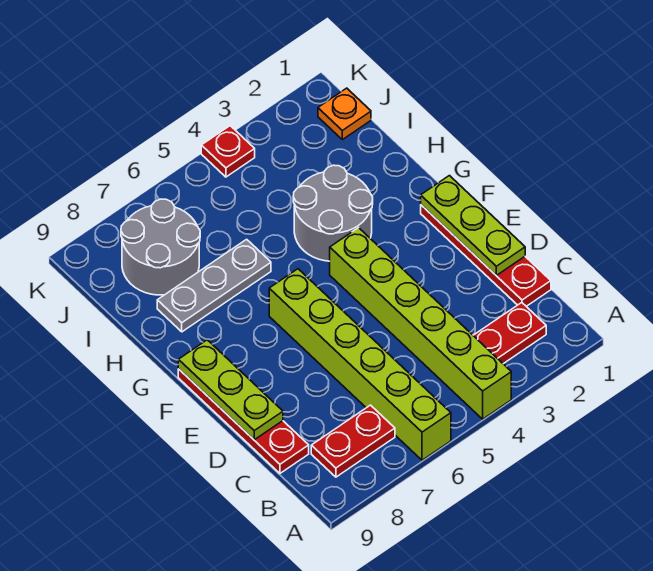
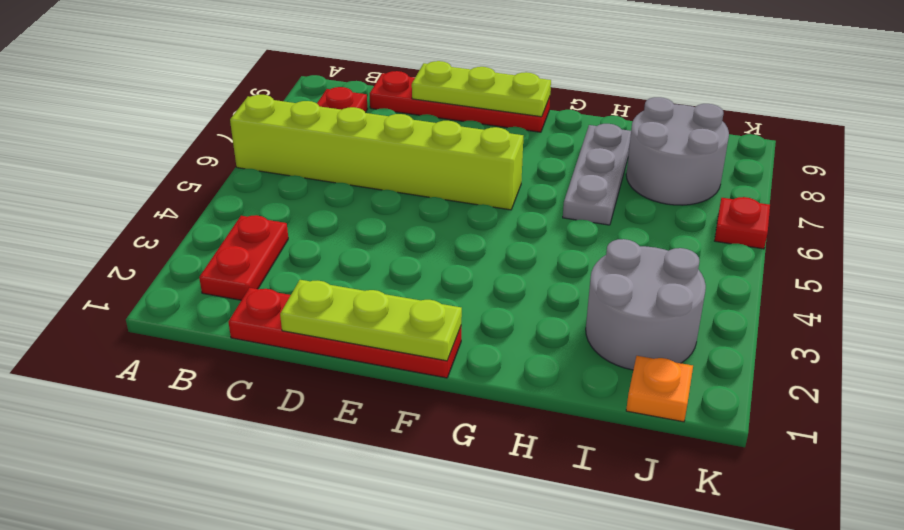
lime 1x6 brick [330,228,511,419] -> none
grey 2x2 round brick [293,165,373,261] -> grey 2x2 round brick moved to [586,239,706,370]
red 1x1 plate [201,126,255,177] -> red 1x1 plate moved to [715,197,770,249]

